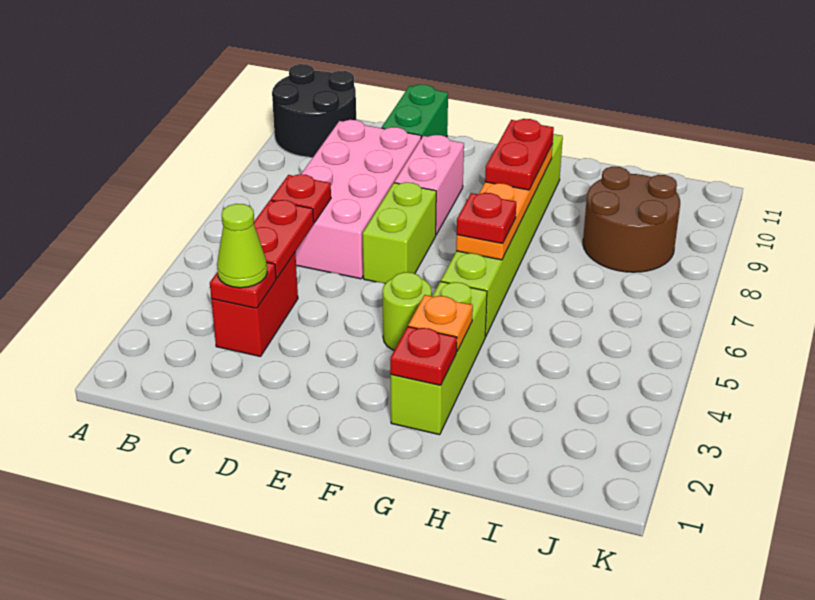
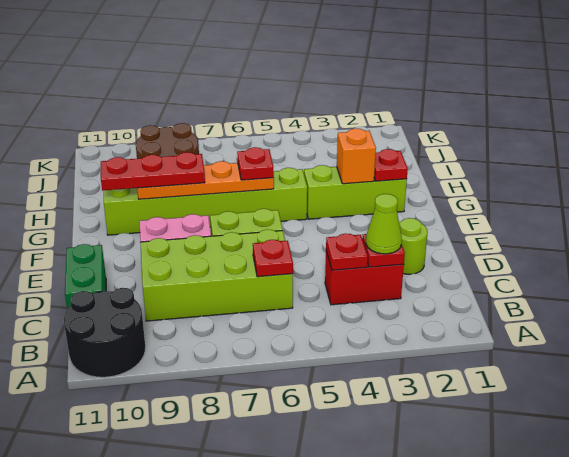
red 1x2 plate [254,200,314,278] -> red 1x1 plate [326,234,368,270]
pink 2x4 brick [295,120,421,279] -> lime 2x4 brick [140,230,293,321]
green 1x2 brick [382,85,448,138] -> green 1x2 brick turned to [65,244,106,309]
lime 1x1 round brick [383,272,432,350] -> lime 1x1 round brick moved to [399,218,428,274]
orange 1x1 plate [408,295,473,351] -> orange 1x1 brick [337,129,376,184]
red 1x2 plate [485,119,554,190] -> red 1x3 plate [101,152,205,191]

